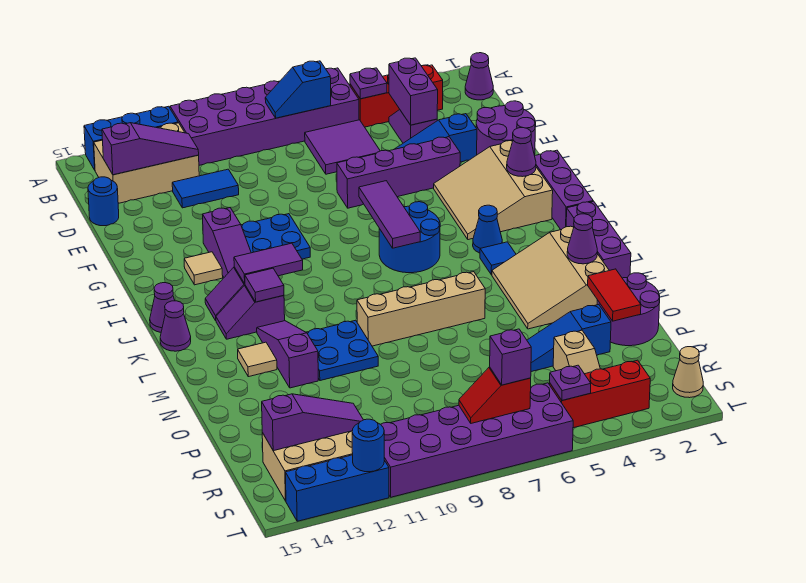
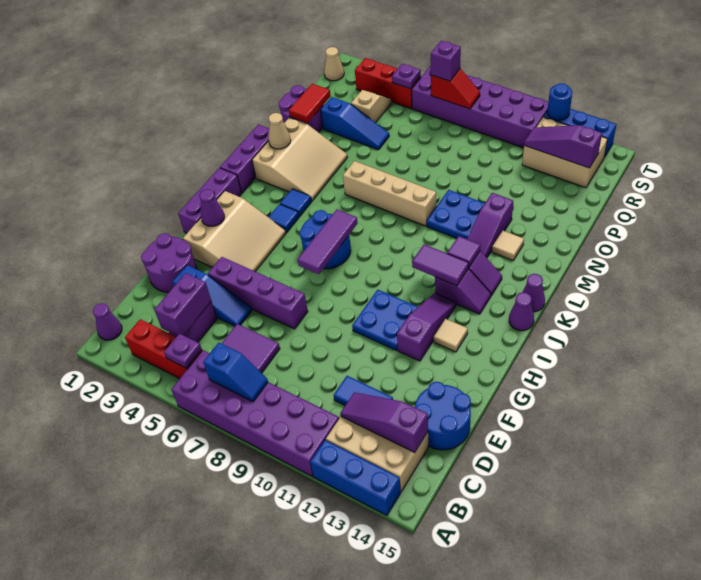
blue 1x1 round brick [88,177,119,226] -> blue 2x2 round brick [415,382,471,450]
blue 1x1 cone [473,205,502,253] -> blue 1x1 tile [269,204,299,233]
purple 1x1 cone [567,214,597,264] -> tan 1x1 cone [268,113,291,149]

